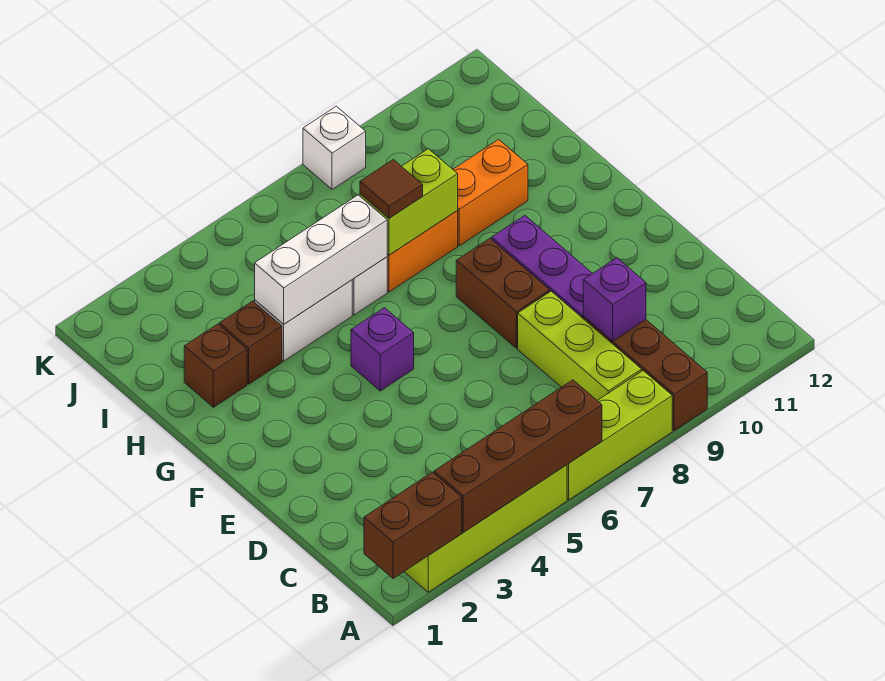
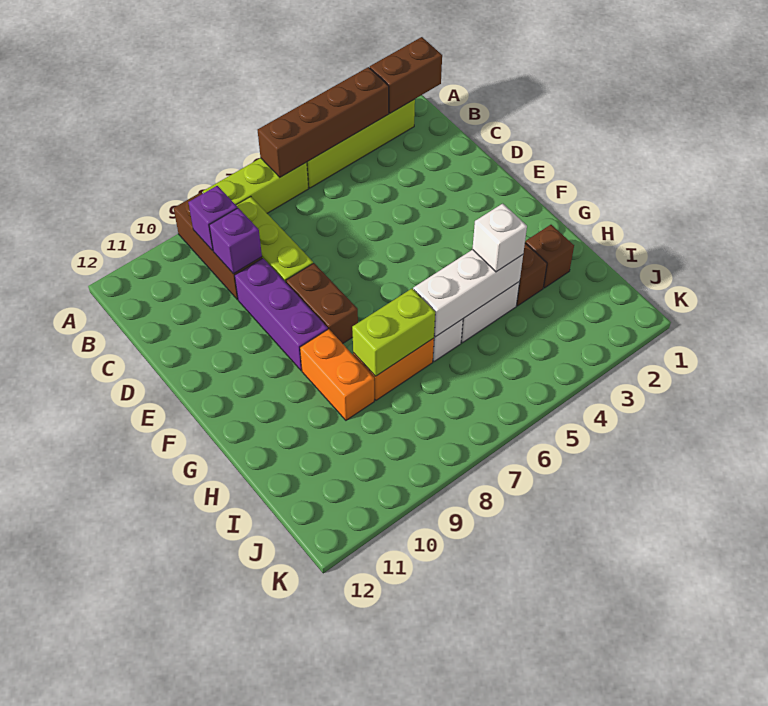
purple 1x1 brick [351,308,414,391] -> purple 1x1 brick moved to [188,186,237,251]
brown 1x1 tile [360,160,423,218] -> none
orange 1x2 brick [453,139,528,246] -> orange 1x2 brick turned to [300,329,374,420]
white 1x1 brick [303,106,366,190] -> white 1x1 brick moved to [473,204,527,272]

